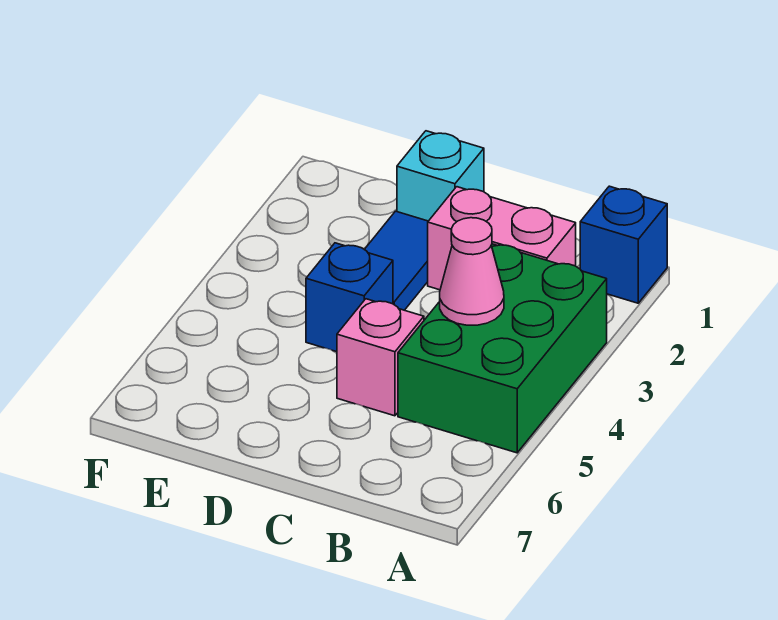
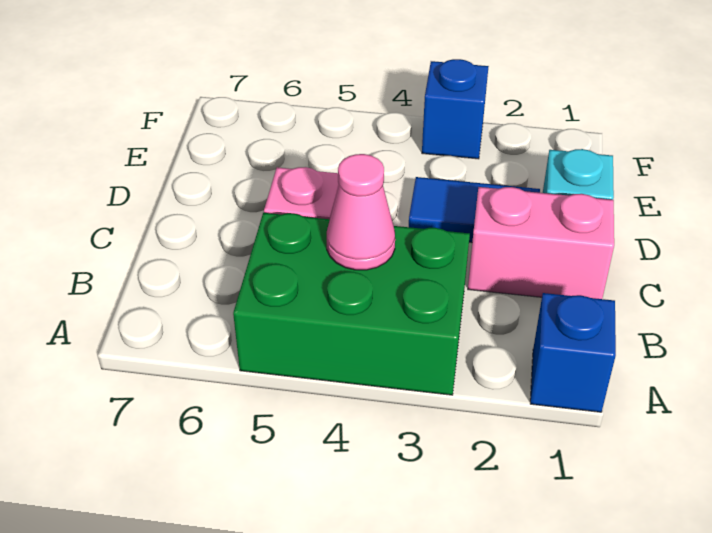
pink 1x2 brick [428,187,576,290] -> pink 1x2 brick turned to [468,187,614,299]
blue 1x1 brick [306,243,393,352] -> blue 1x1 brick moved to [422,59,489,159]

